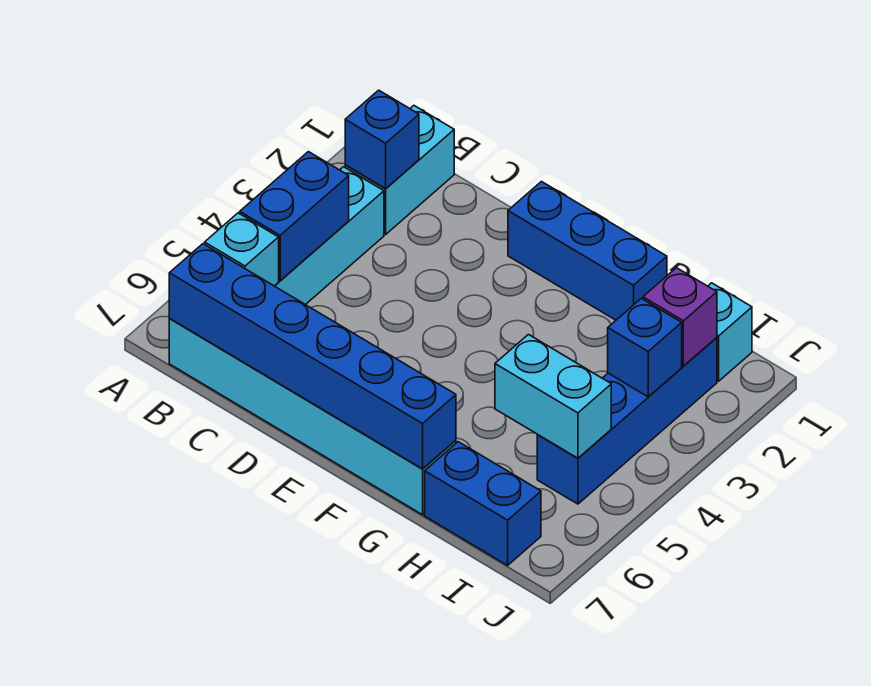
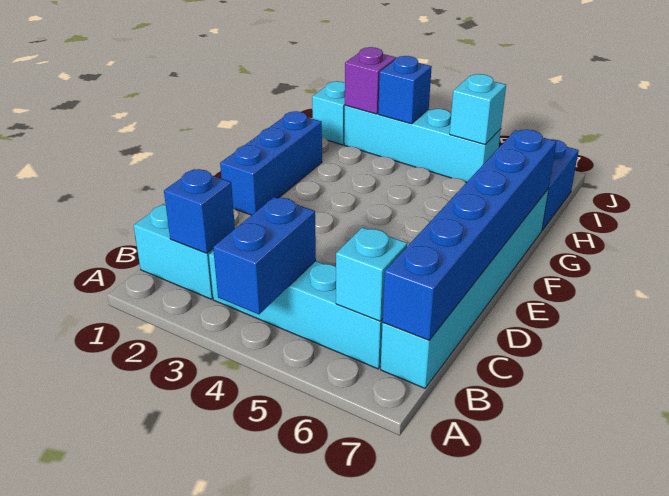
blue 1x2 brick [240,152,349,281] -> blue 1x2 brick turned to [213,197,316,314]
cyan 1x2 brick [495,335,611,458] -> cyan 1x1 brick [450,74,506,145]
blue 1x4 brick [537,338,717,504] -> cyan 1x4 brick [344,105,501,183]

